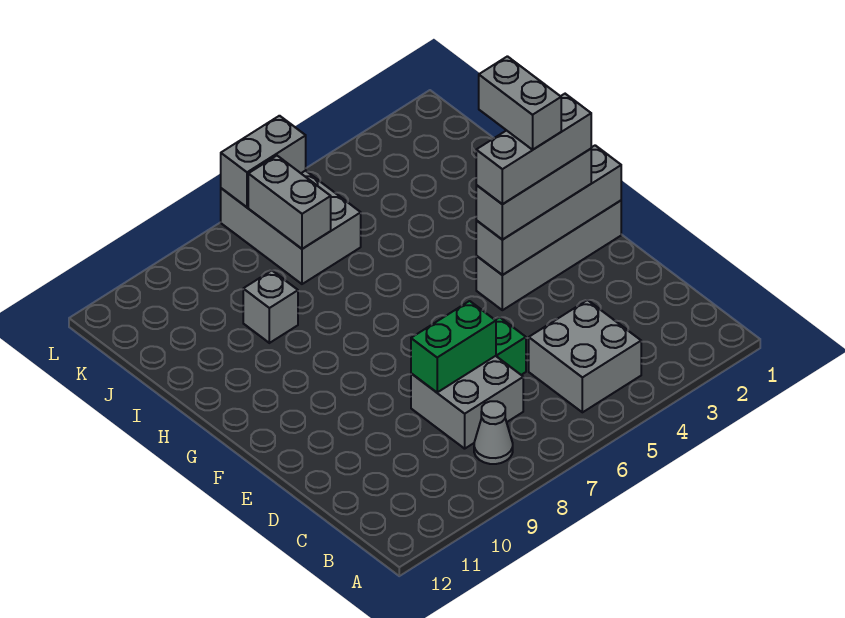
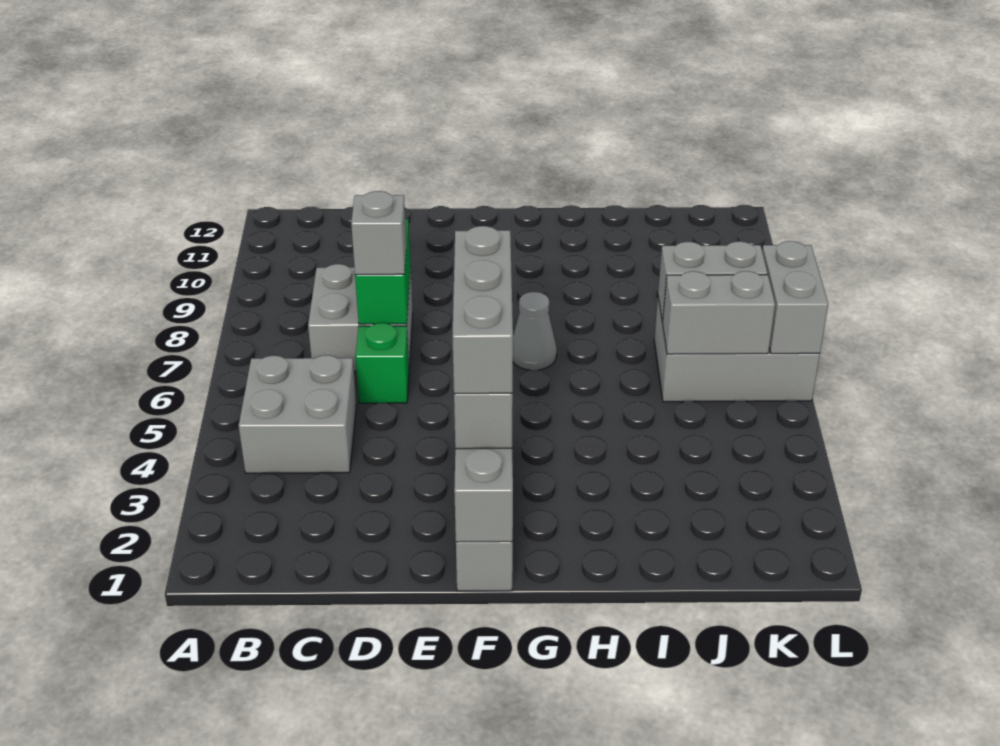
grey 1x1 cone [474,401,513,464] -> grey 1x1 cone moved to [513,292,557,370]
grey 1x2 brick [479,56,561,150] -> grey 1x2 brick moved to [662,271,775,354]
grey 1x1 brick [243,270,298,343] -> grey 1x1 brick moved to [351,191,406,275]

